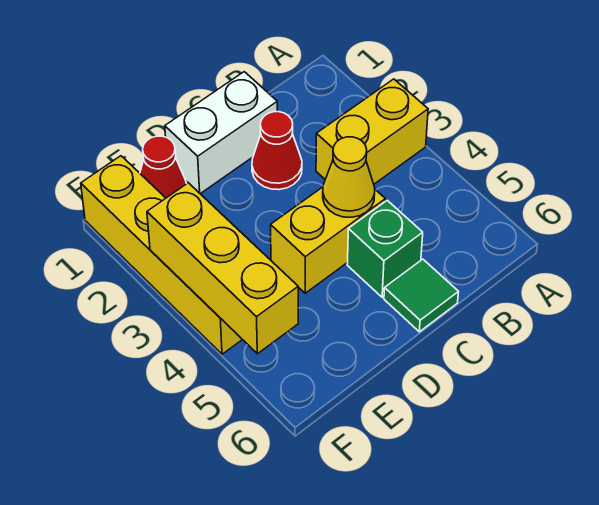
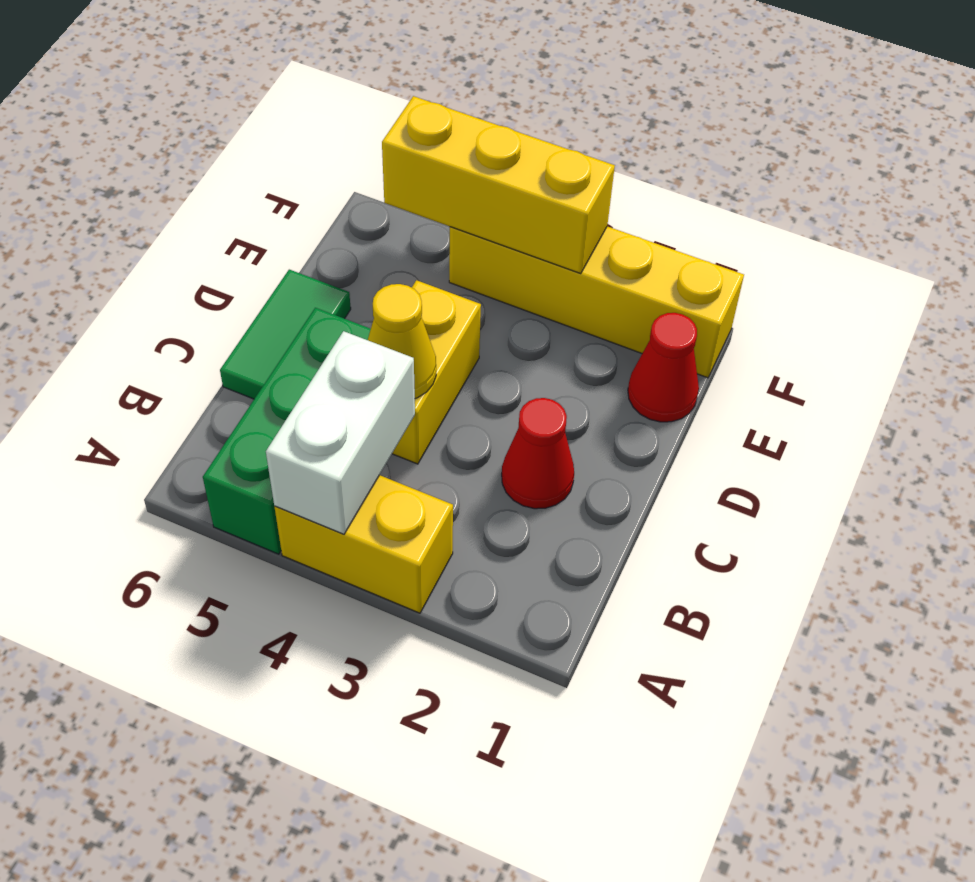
yellow 1x2 brick [316,79,428,184] -> yellow 1x2 brick turned to [275,475,453,613]
white 1x2 brick [165,72,278,194] -> white 1x2 brick moved to [266,331,415,534]
green 1x1 brick [347,200,423,297] -> green 1x3 brick [203,308,371,554]
green 1x1 tile [384,259,458,332] -> green 1x2 tile [220,270,351,399]

